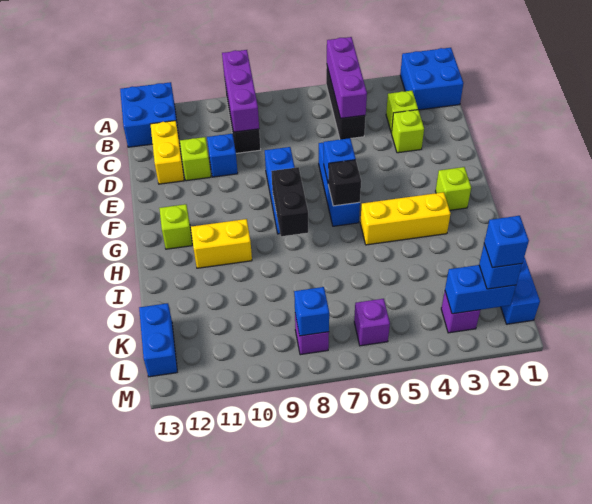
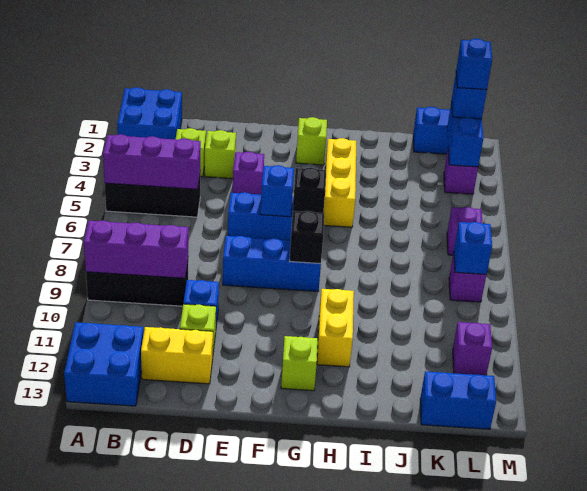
none -> purple 1x1 brick [233,152,264,195]
black 1x2 brick [271,167,308,236] -> black 1x1 brick [289,211,324,264]
none -> purple 1x1 brick [453,322,492,375]

